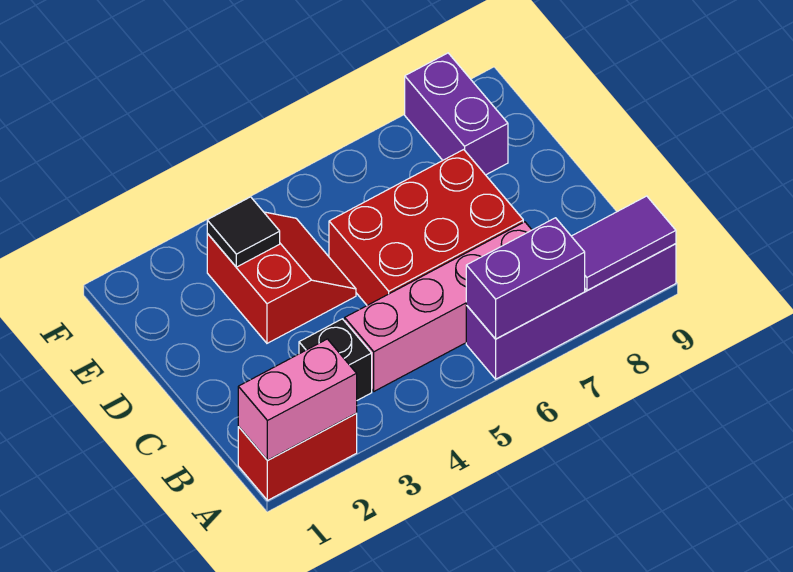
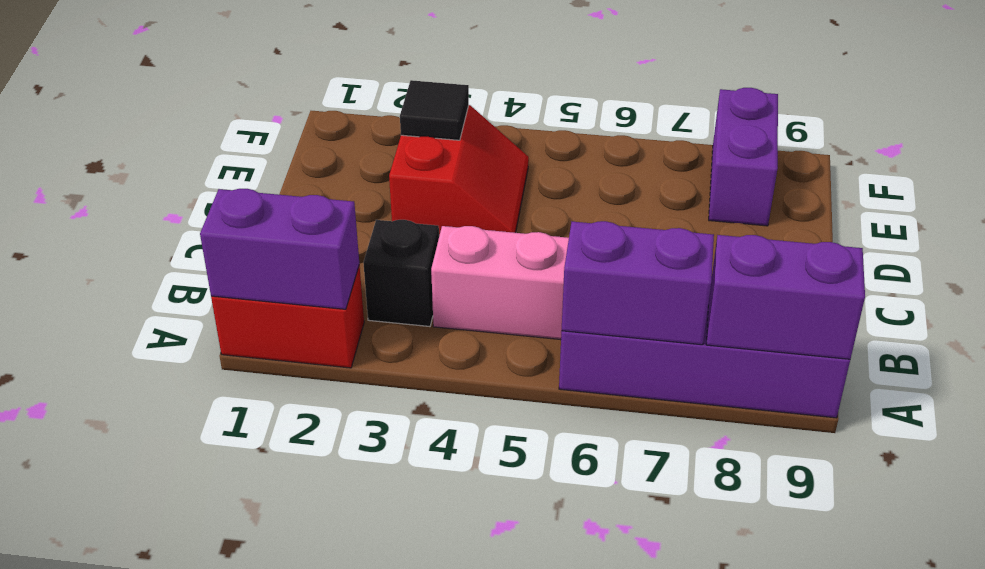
pink 1x2 brick [238,339,357,460] -> purple 1x2 brick [200,189,359,309]
purple 1x2 tile [572,196,676,291] -> purple 1x2 brick [706,235,865,359]
red 2x3 brick [329,150,523,305] -> none

